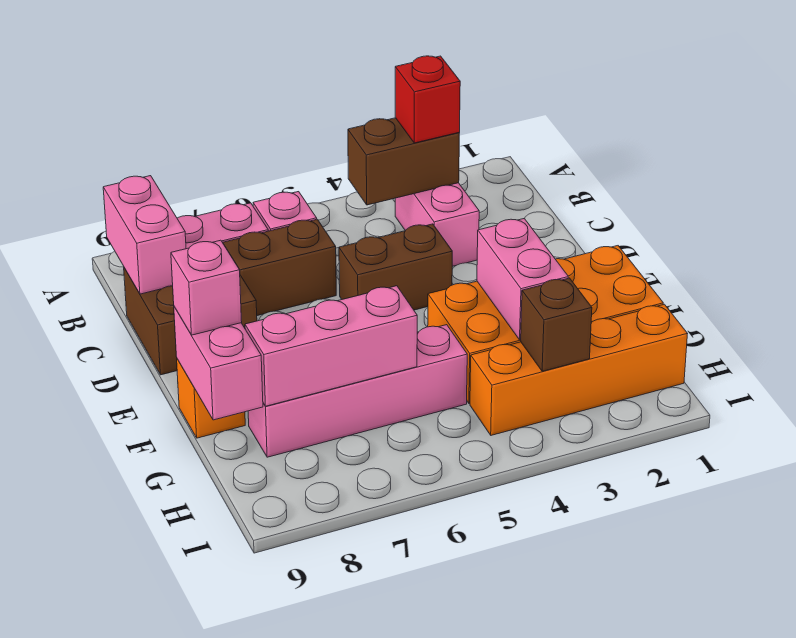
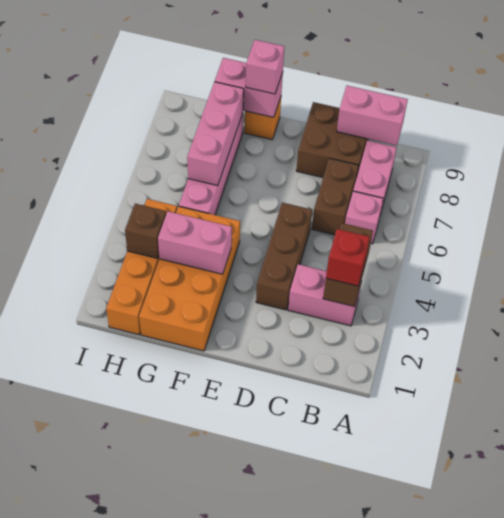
brown 1x2 brick [339,224,452,310] -> brown 1x3 brick [256,203,312,310]

